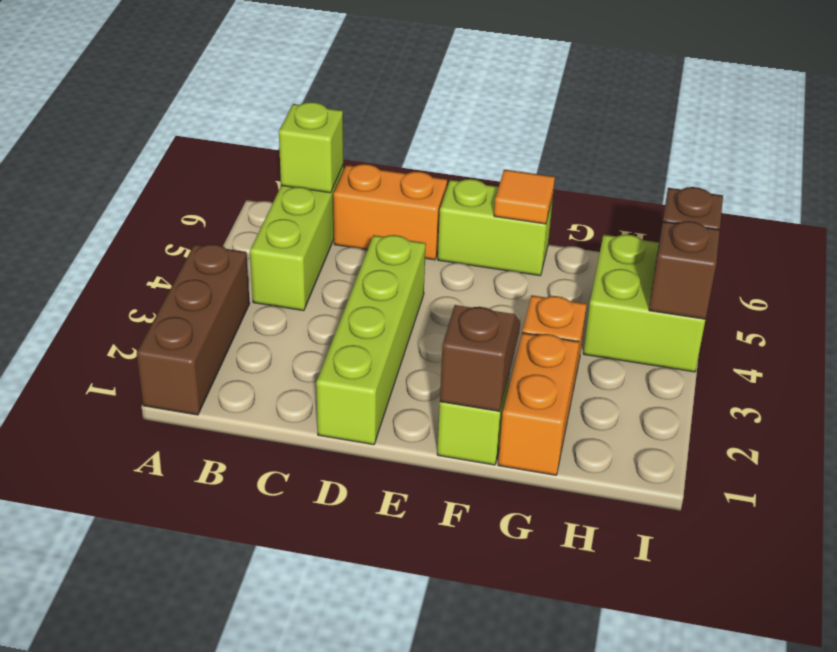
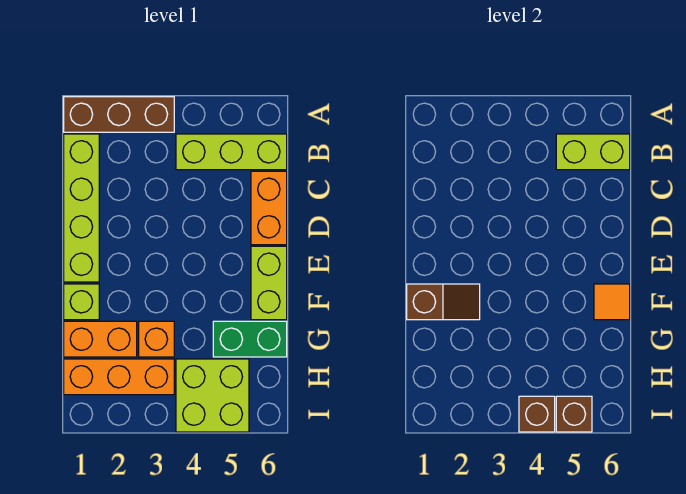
lime 1x1 brick [279,102,343,193] -> lime 1x2 brick [556,134,630,170]
lime 1x4 brick [316,235,426,445] -> lime 1x4 brick turned to [64,134,99,282]
none -> green 1x2 brick [213,321,287,357]
none -> orange 1x3 brick [64,359,174,395]

